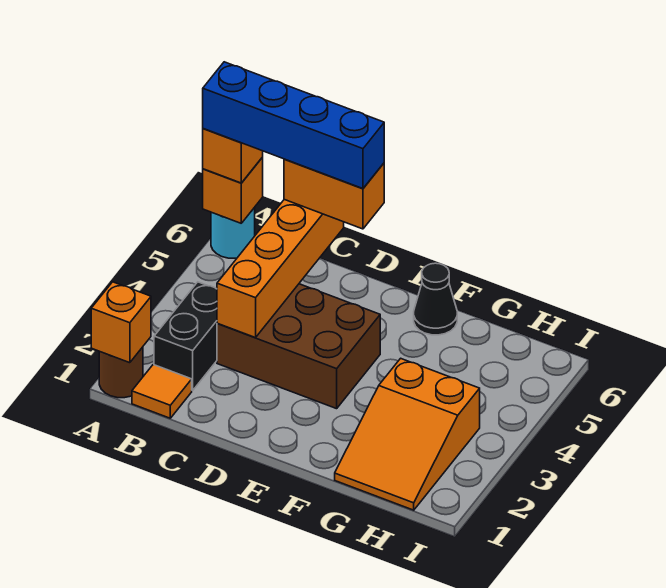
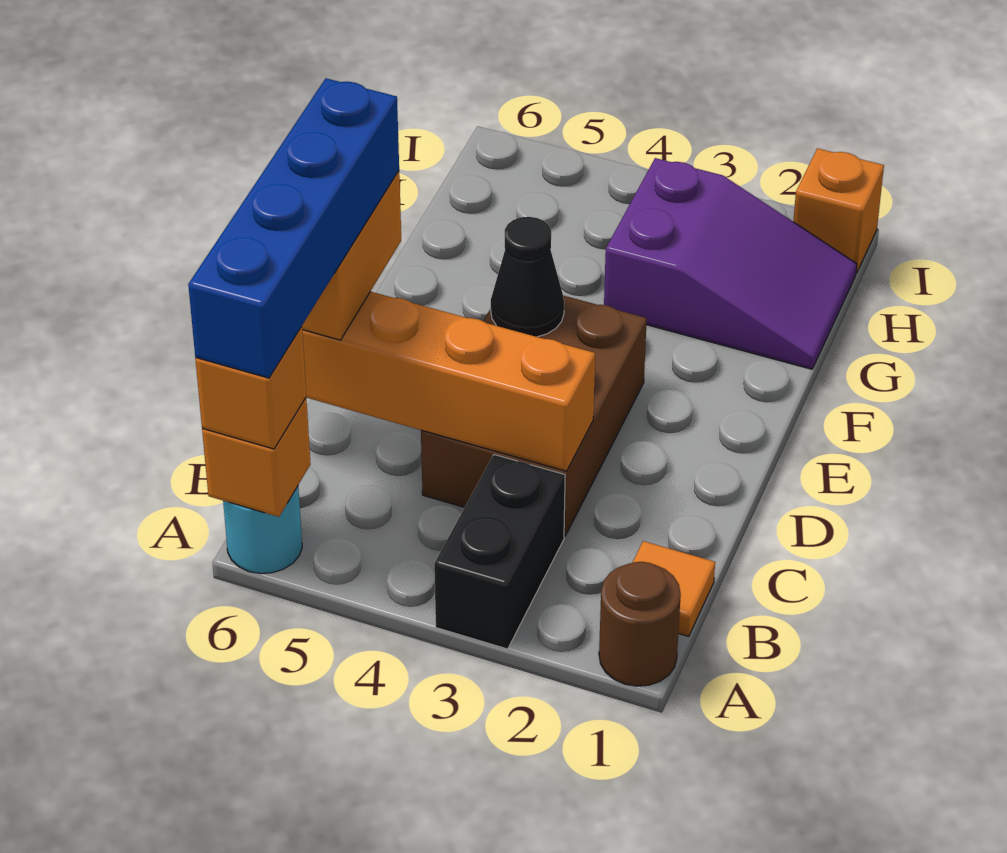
orange 1x1 brick [91,282,151,363] -> orange 1x1 brick moved to [793,148,884,273]
black 1x2 brick [154,282,217,390] -> black 1x2 brick turned to [434,455,565,649]
black 1x1 cone [414,263,457,335] -> black 1x1 cone moved to [491,217,564,337]
orange 2x3 slope [335,358,480,510] -> purple 2x3 slope [604,158,857,369]

